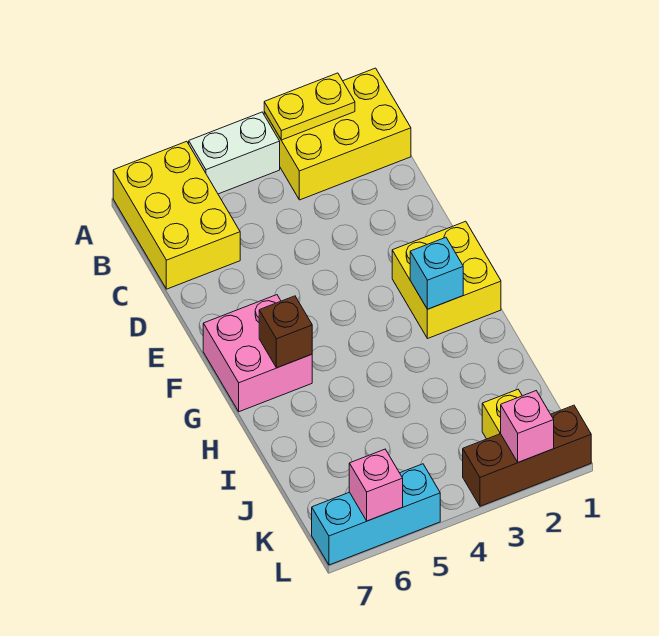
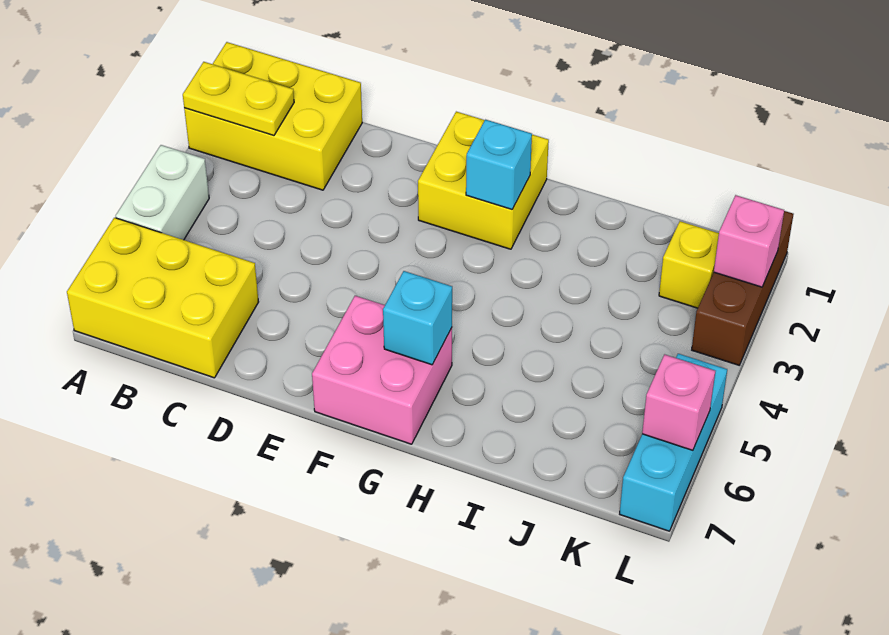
yellow 2x3 brick [264,68,411,200] -> yellow 2x3 brick turned to [184,42,362,190]
yellow 1x2 plate [264,73,355,140] -> yellow 1x2 plate turned to [183,62,294,135]
brown 1x1 brick [259,296,312,368] -> cyan 1x1 brick [383,271,452,365]

